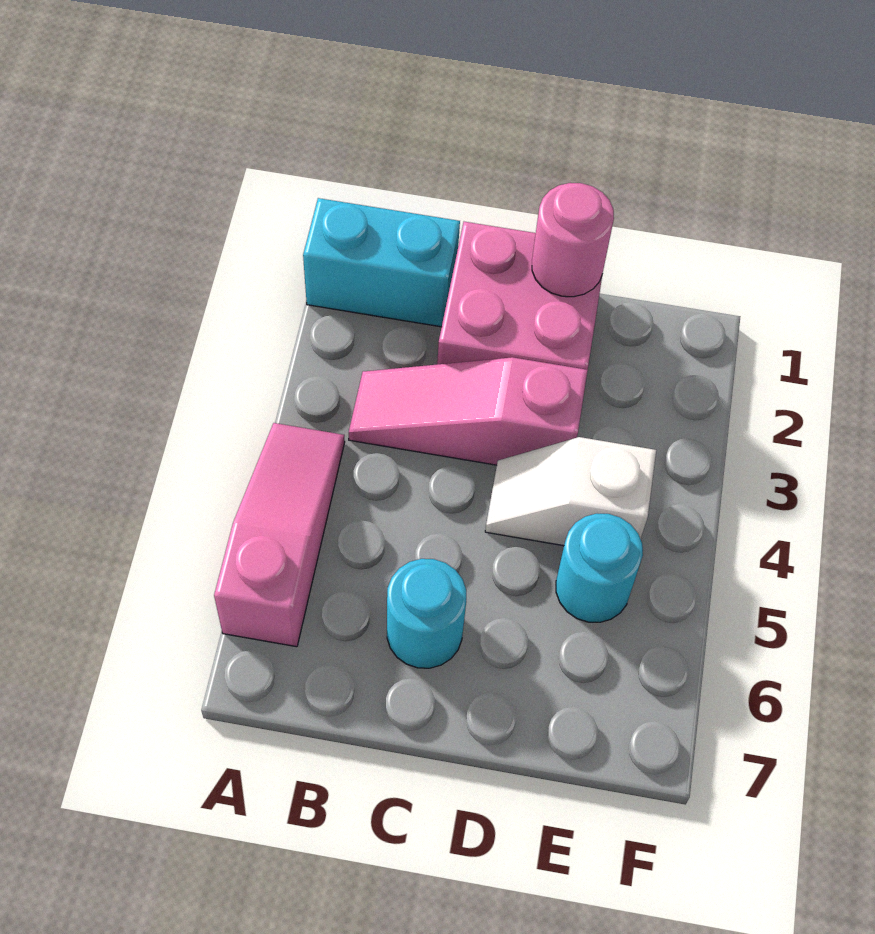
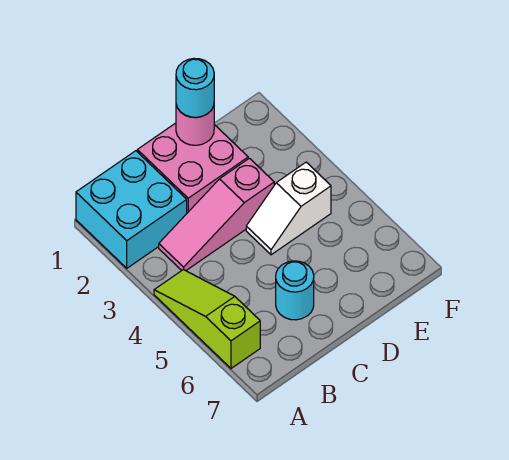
cyan 1x2 brick [303,198,460,327] -> cyan 2x2 brick [76,151,187,268]
pink 1x3 slope [214,423,345,647] -> lime 1x3 slope [154,270,260,368]
cyan 1x1 round brick [556,514,643,622] -> cyan 1x1 round brick moved to [176,58,214,117]

